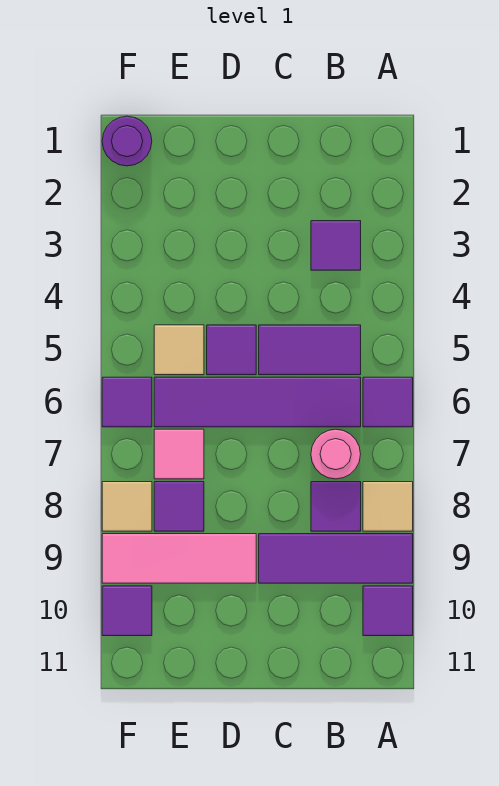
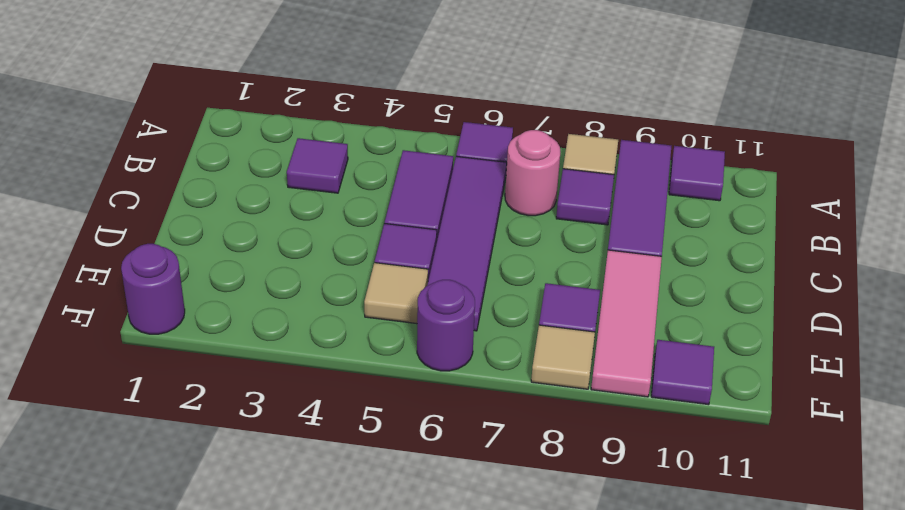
pink 1x1 tile [154,429,204,479] -> none
purple 1x1 tile [102,377,152,427] -> purple 1x1 round brick [417,280,475,371]

